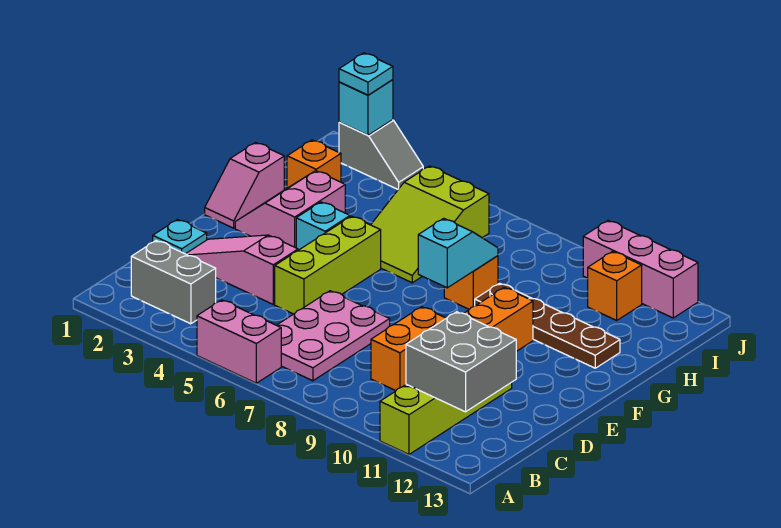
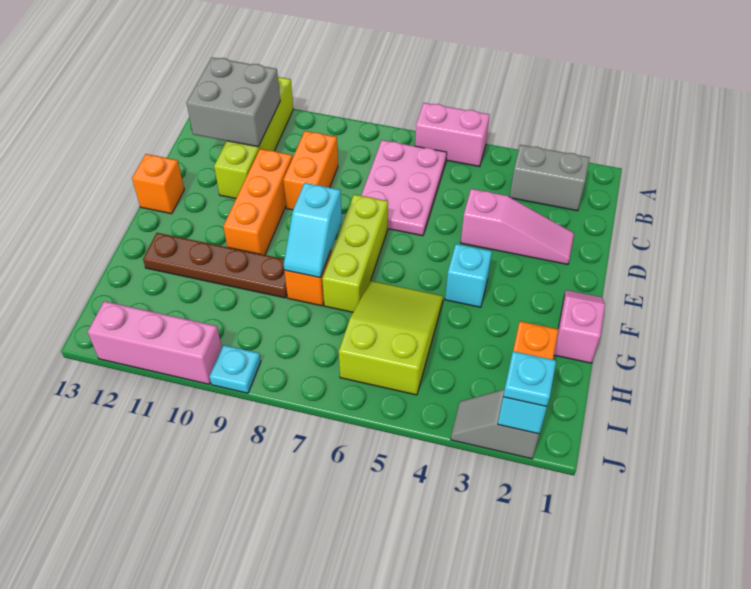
cyan 1x1 plate [153,220,207,254] -> cyan 1x1 plate moved to [209,345,261,393]
lime 1x3 brick [275,216,381,314] -> lime 1x3 brick moved to [322,194,388,312]
pink 2x2 slope [235,171,345,248] -> none
orange 1x1 brick [588,252,642,320] -> orange 1x1 brick moved to [132,154,184,214]

